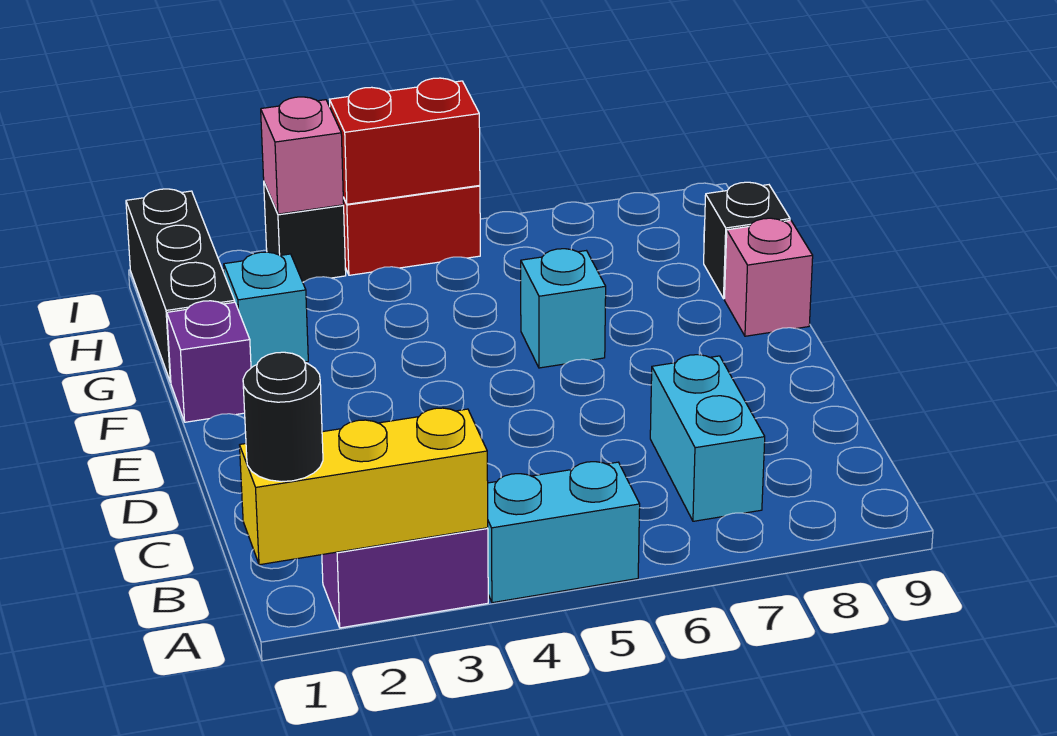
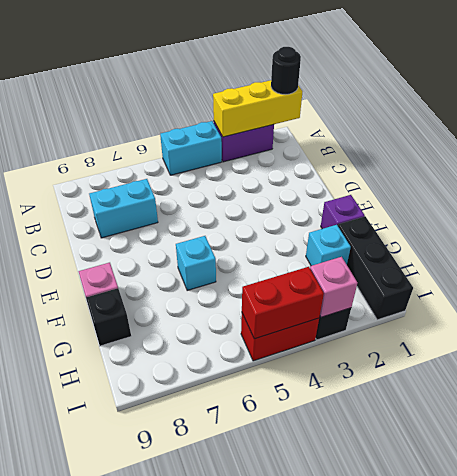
cyan 1x2 brick [650,355,765,521] -> cyan 1x2 brick turned to [89,179,158,238]

